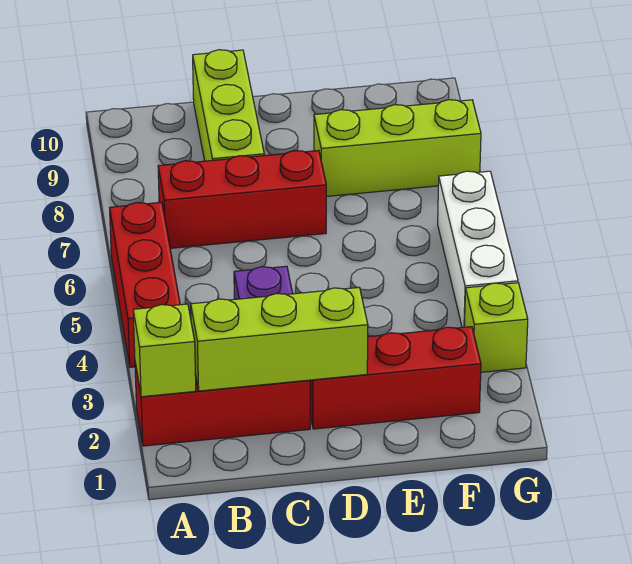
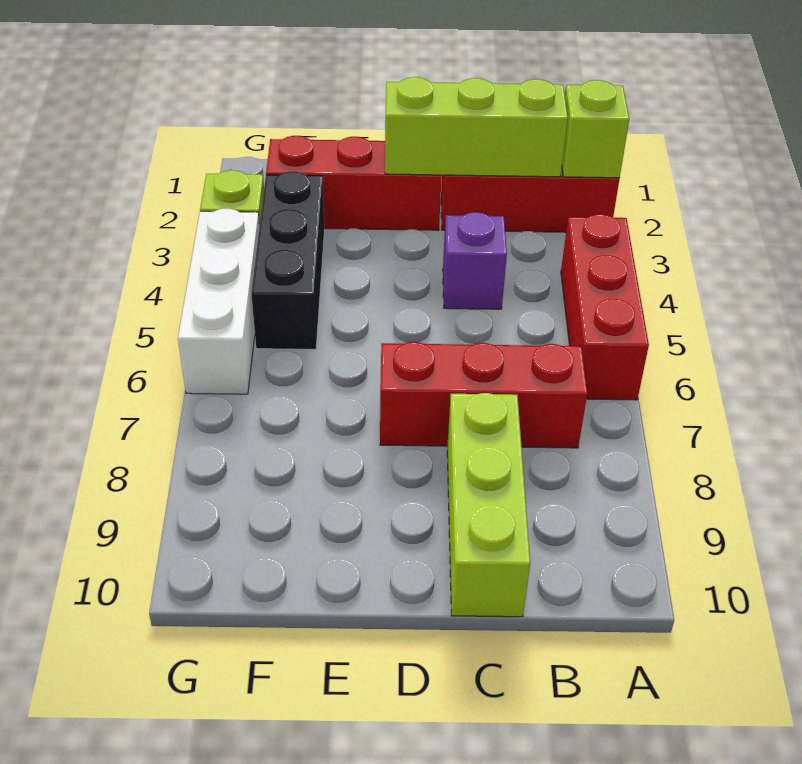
lime 1x3 brick [314,100,481,196] -> none
none -> black 1x3 brick [251,171,324,349]

